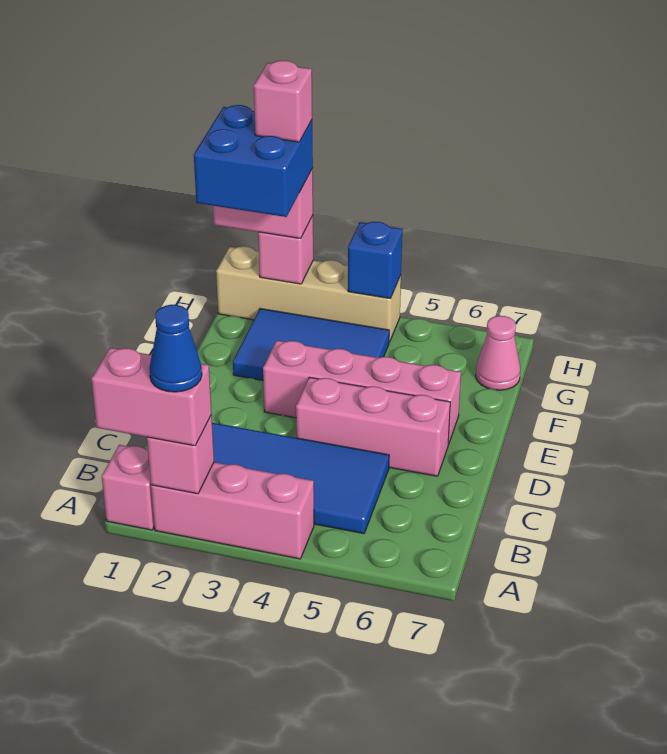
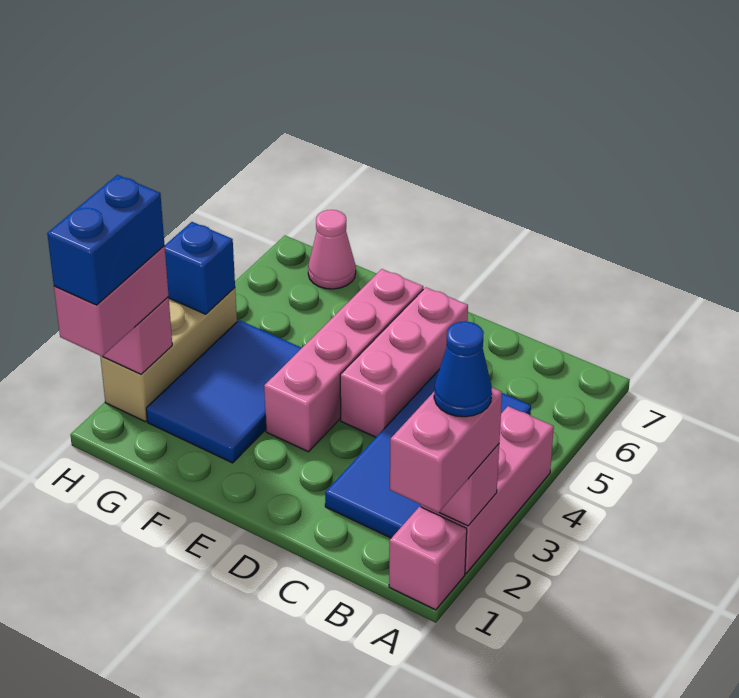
blue 2x2 brick [194,105,313,217] -> blue 1x2 brick [47,175,164,305]
tan 1x4 brick [216,246,401,342] -> tan 1x3 brick [100,288,237,422]
pink 1x1 brick [254,61,312,142] -> none

